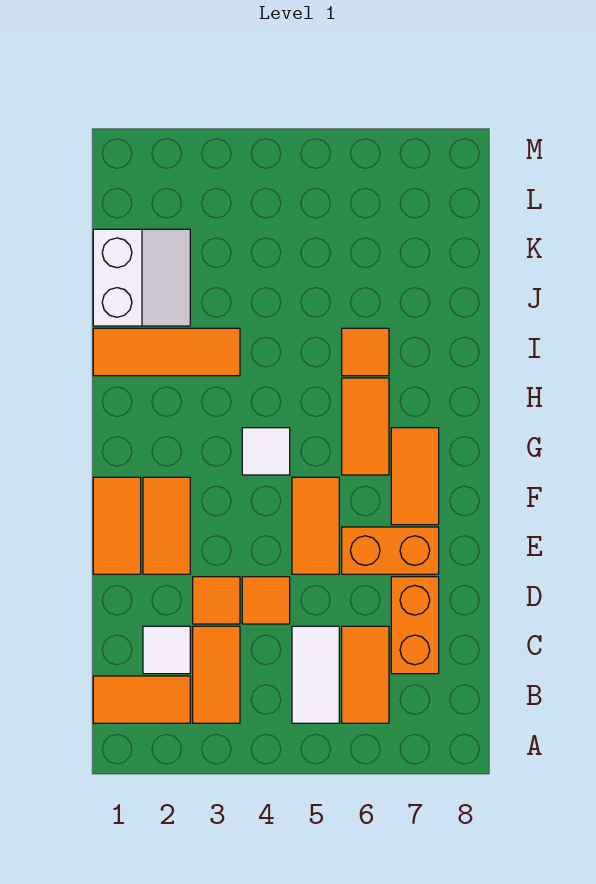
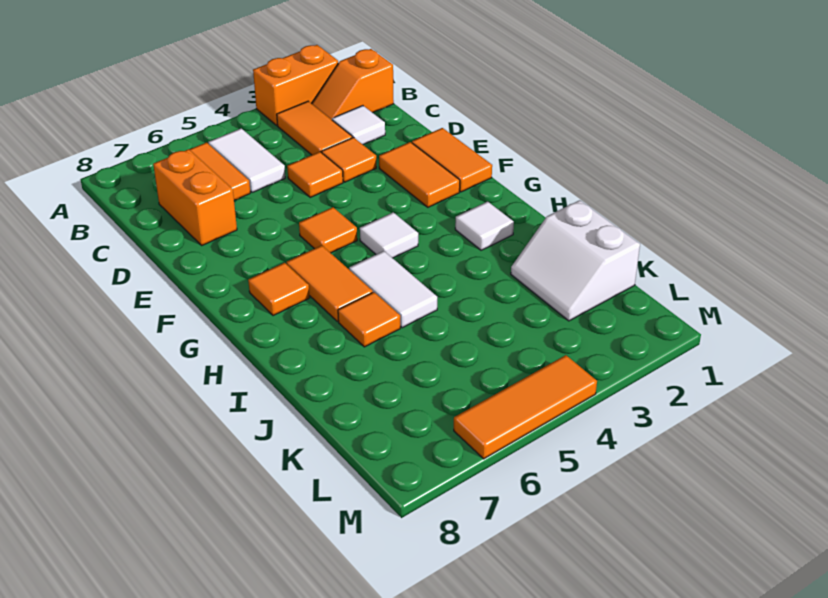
orange 1x2 tile [93,676,190,723] -> orange 1x2 slope [312,49,394,120]
orange 1x2 tile [292,477,339,574] -> orange 1x1 tile [299,207,357,253]
orange 1x2 brick [342,527,439,574] -> orange 1x2 brick moved to [253,45,338,125]
orange 1x2 tile [391,428,439,525] -> orange 1x1 tile [248,263,309,316]
none -> white 1x1 tile [455,202,514,250]
none -> white 1x2 tile [349,251,437,328]
orange 1x3 tile [93,328,240,376] -> orange 1x3 tile moved to [454,355,597,459]

